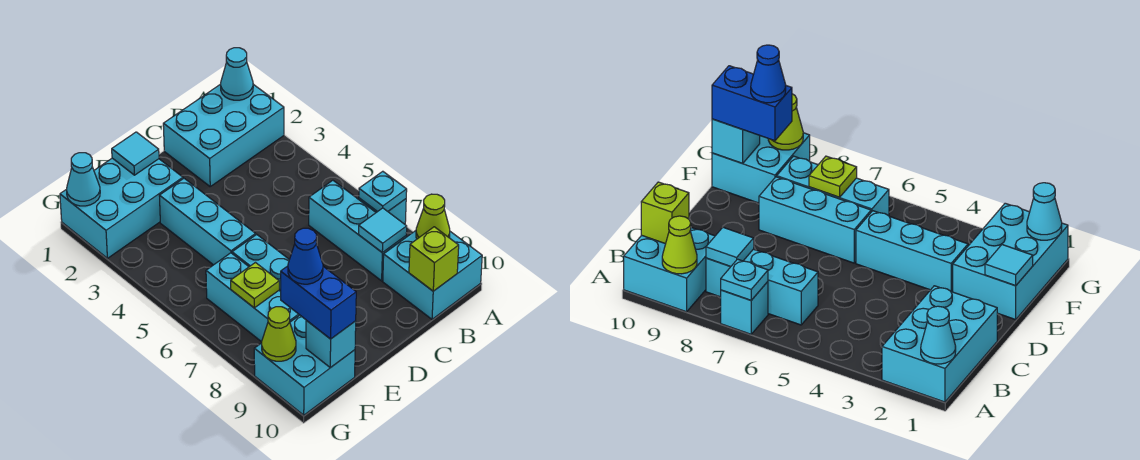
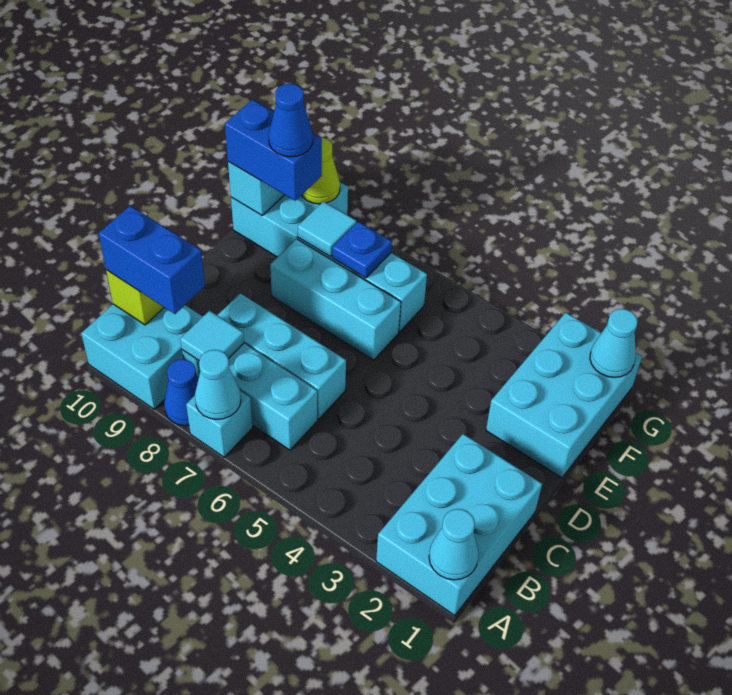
cyan 1x1 plate [359,171,407,212] -> cyan 1x1 cone [195,350,241,419]
none -> blue 1x1 cone [164,359,198,426]
lime 1x1 cone [416,194,450,239] -> none
none -> blue 1x2 brick [99,206,205,314]
cyan 1x1 tile [112,132,159,175] -> cyan 1x1 tile moved to [298,201,356,257]
cyan 1x3 brick [159,178,256,265] -> cyan 1x3 brick moved to [217,293,346,419]
lime 1x1 plate [231,263,279,308] -> blue 1x1 plate [332,222,392,278]

